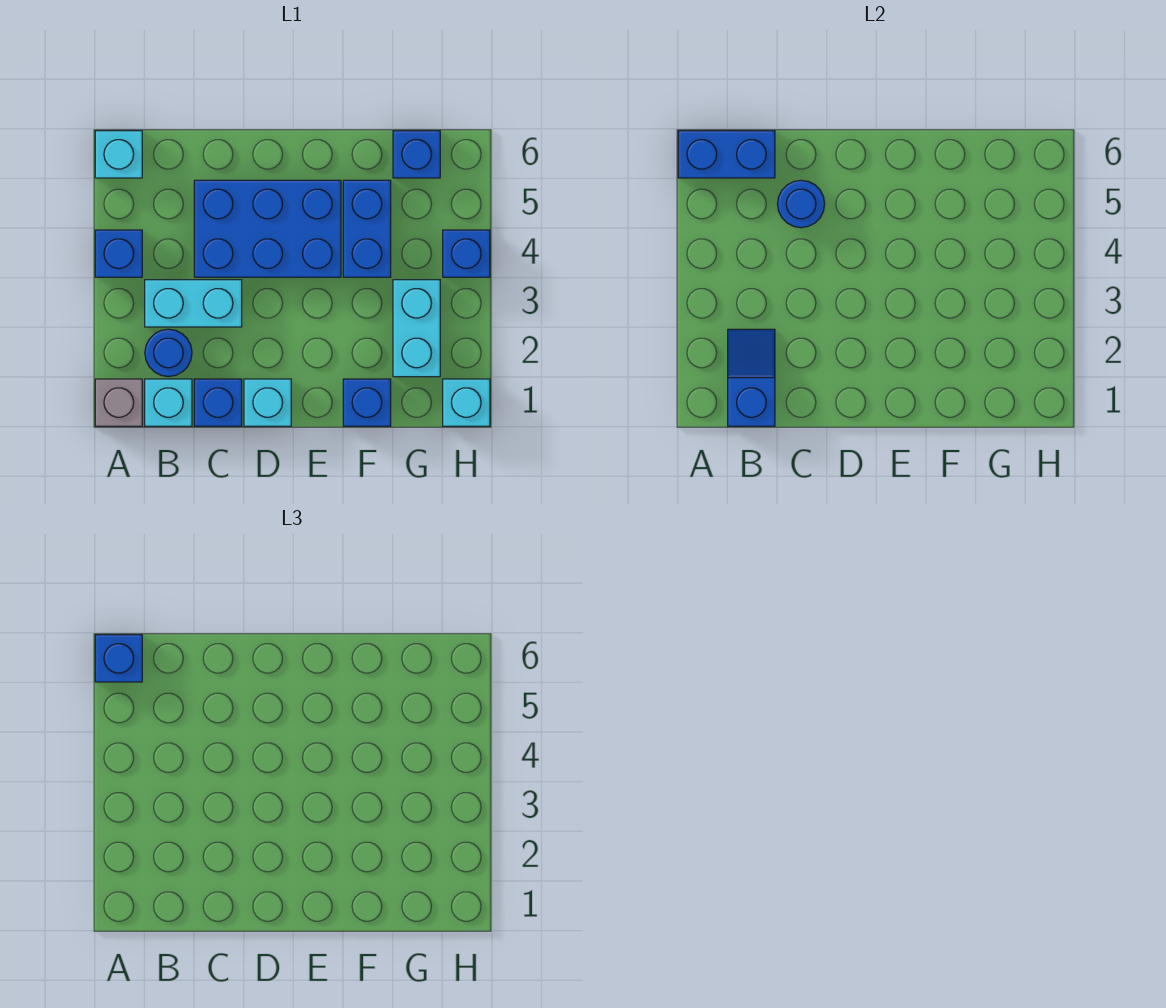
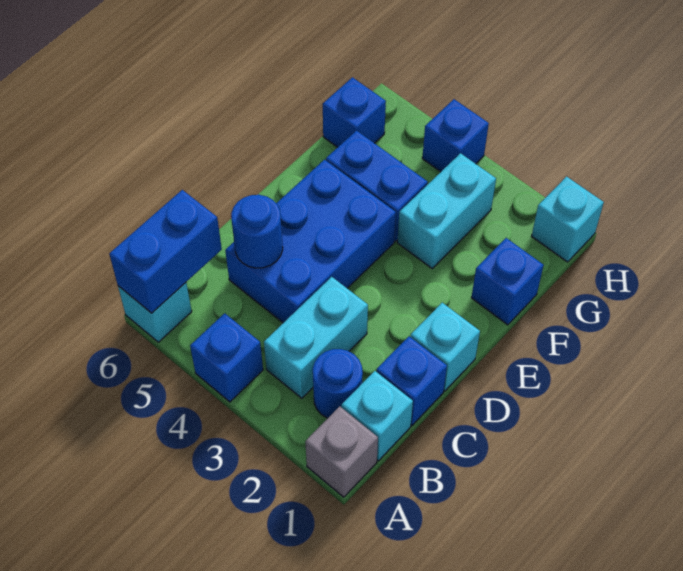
blue 1x1 brick [95,635,142,682] -> none
blue 1x2 slope [728,329,775,426] -> none
cyan 1x2 brick [393,280,440,377] -> cyan 1x2 brick turned to [397,153,496,268]

